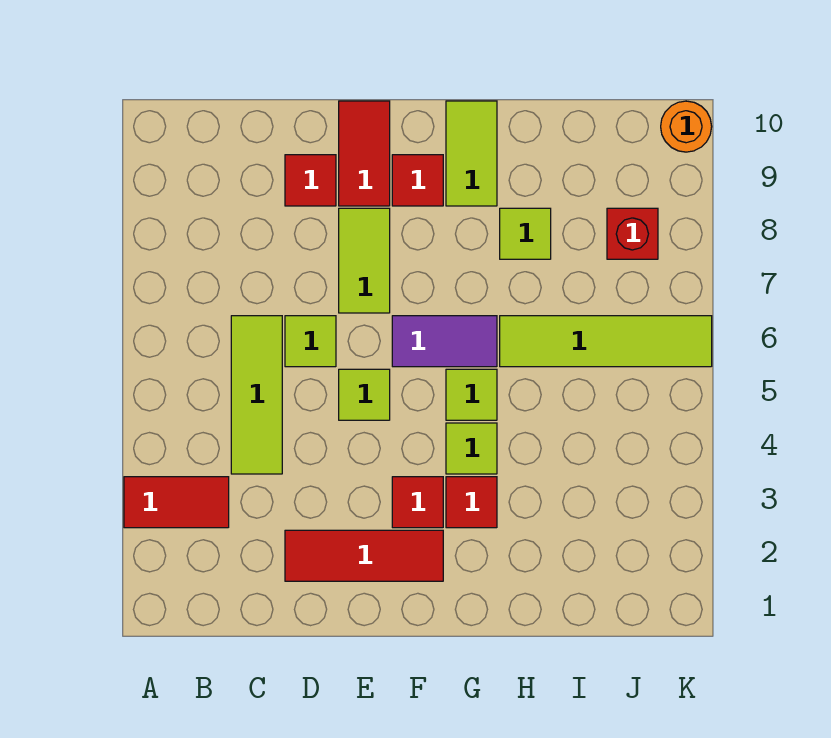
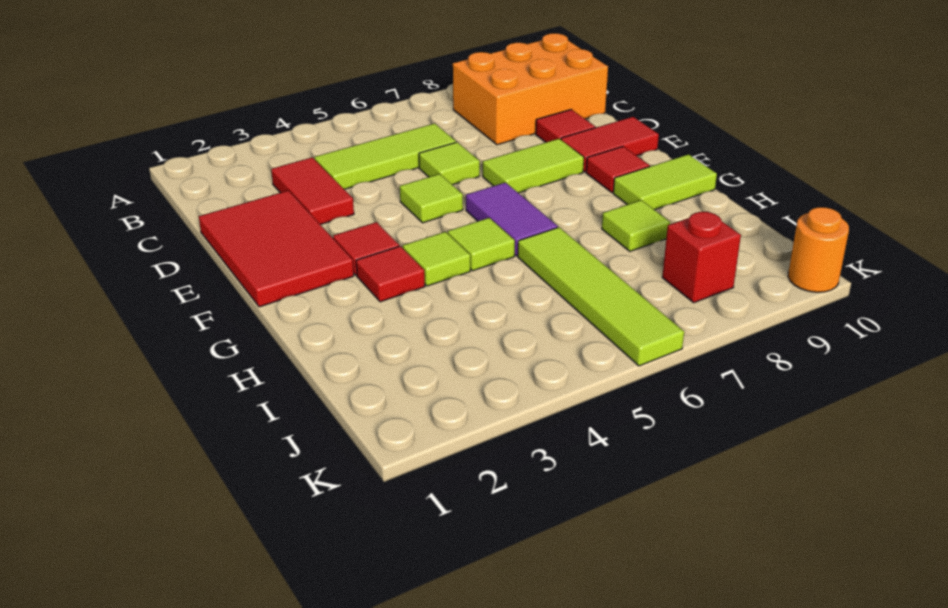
red 1x2 tile [124,477,229,528] -> red 1x2 tile moved to [271,157,354,225]
none -> orange 2x3 brick [453,33,608,145]
red 1x3 tile [285,530,443,581] -> red 2x3 tile [199,191,354,307]

